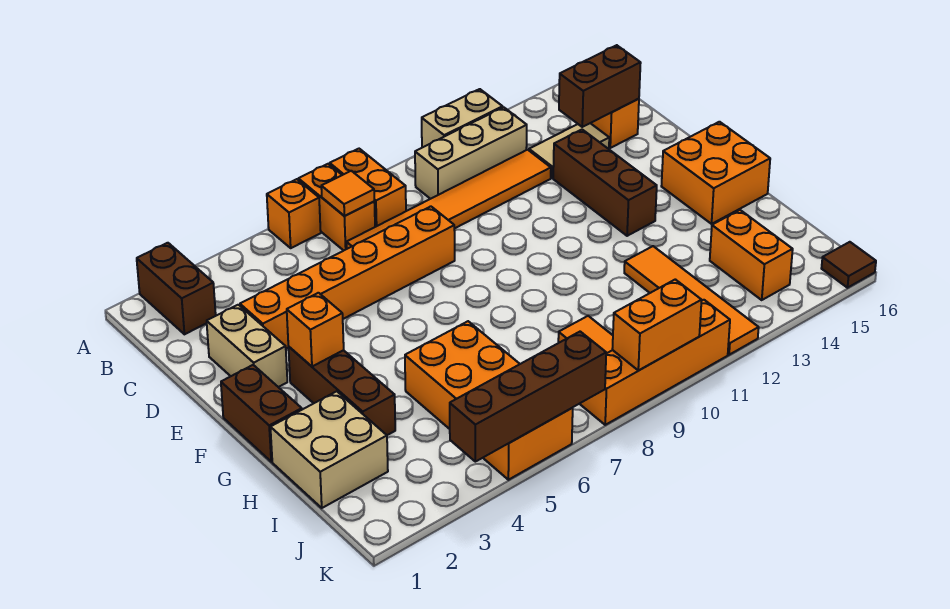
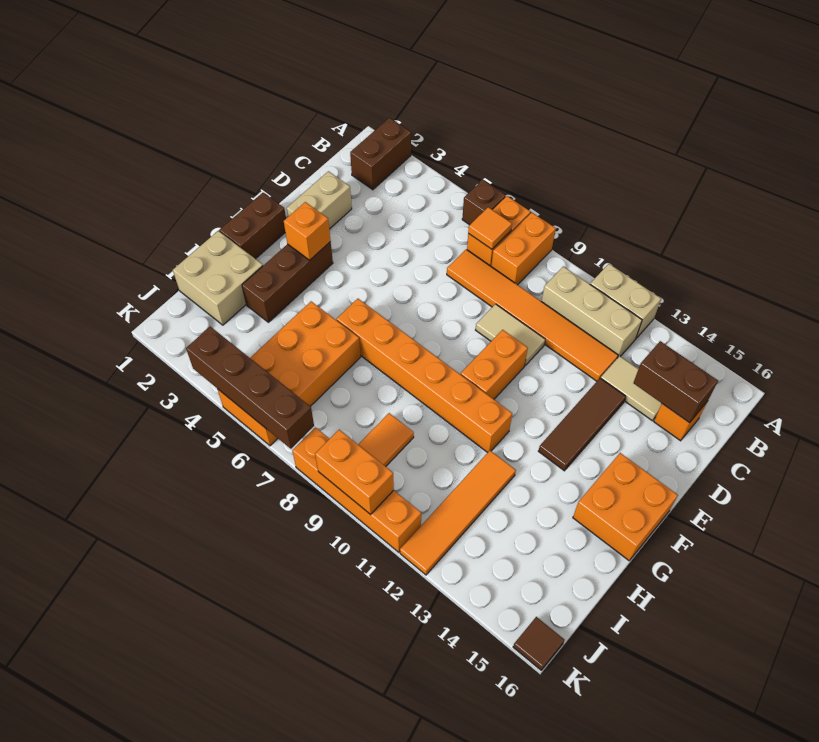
orange 1x1 brick [267,179,321,248] -> brown 1x1 brick [462,180,506,225]
orange 1x6 brick [240,206,455,349] -> orange 1x6 brick moved to [337,299,512,453]
none -> tan 1x2 tile [476,304,545,366]
brown 1x3 brick [553,130,657,236] -> brown 1x3 tile [539,378,626,471]
orange 1x2 brick [710,210,793,300] -> orange 1x2 brick moved to [461,330,528,399]

